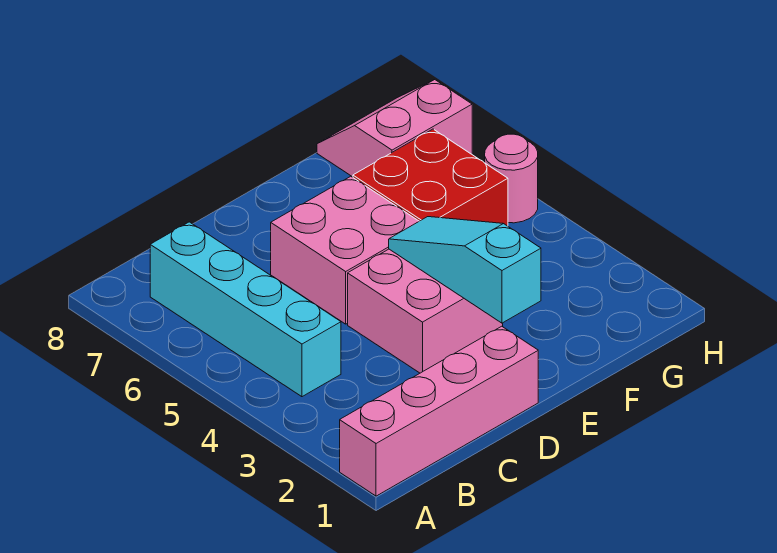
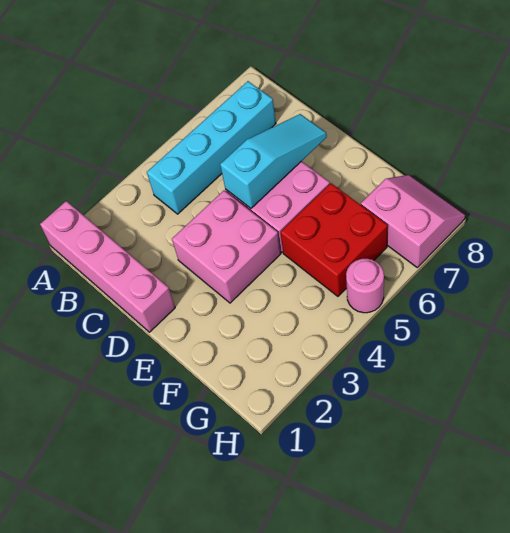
cyan 1x3 slope [389,217,541,323] -> cyan 1x3 slope moved to [220,114,327,208]

